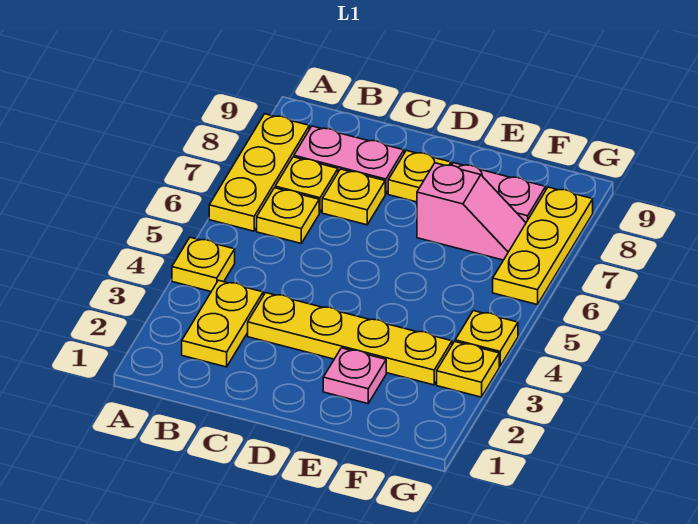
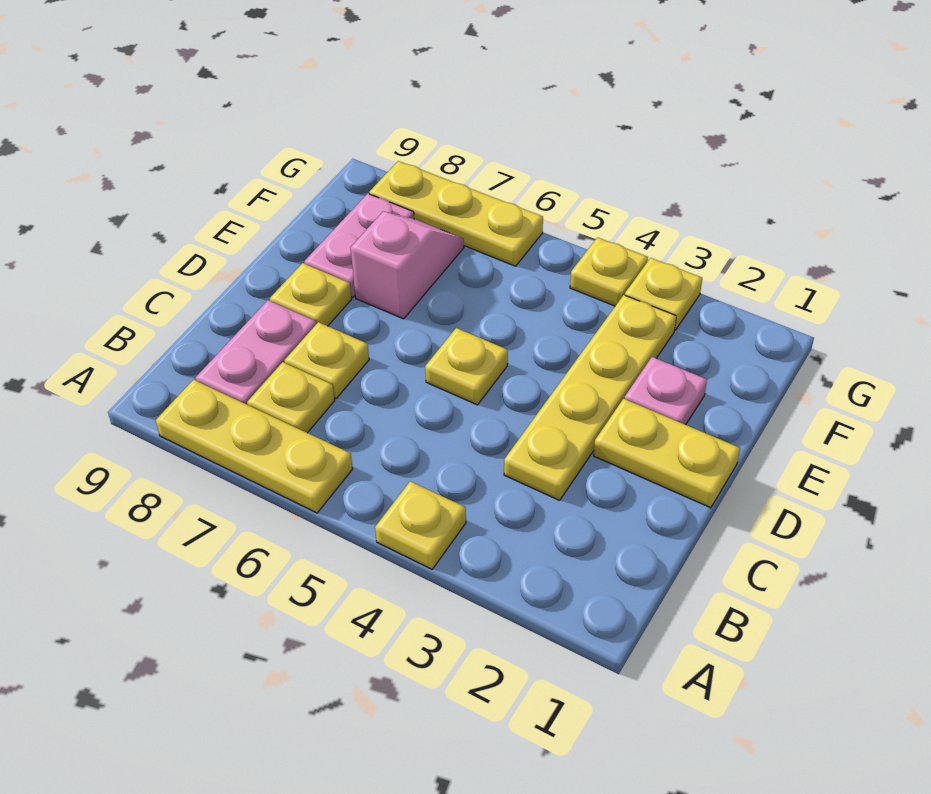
yellow 1x2 plate [182,280,263,367] -> yellow 1x2 plate moved to [594,399,740,508]
yellow 1x1 plate [257,188,319,243] -> yellow 1x1 plate moved to [425,328,508,405]

